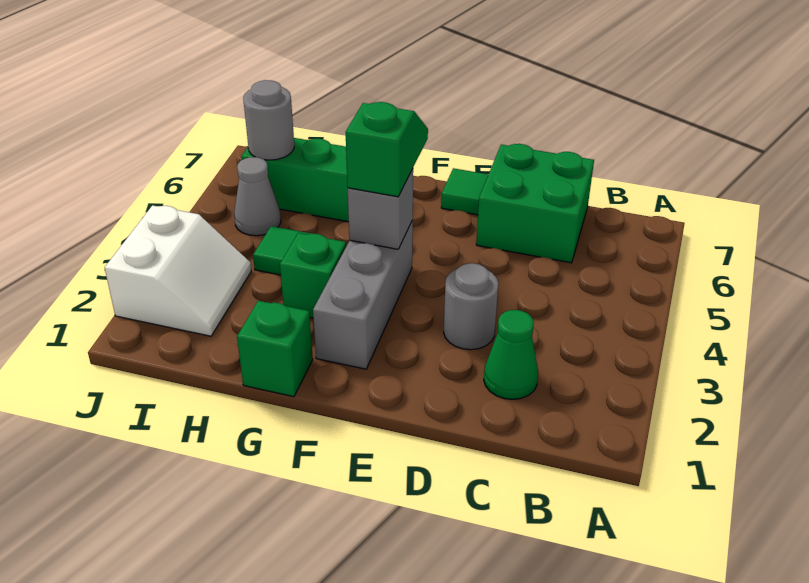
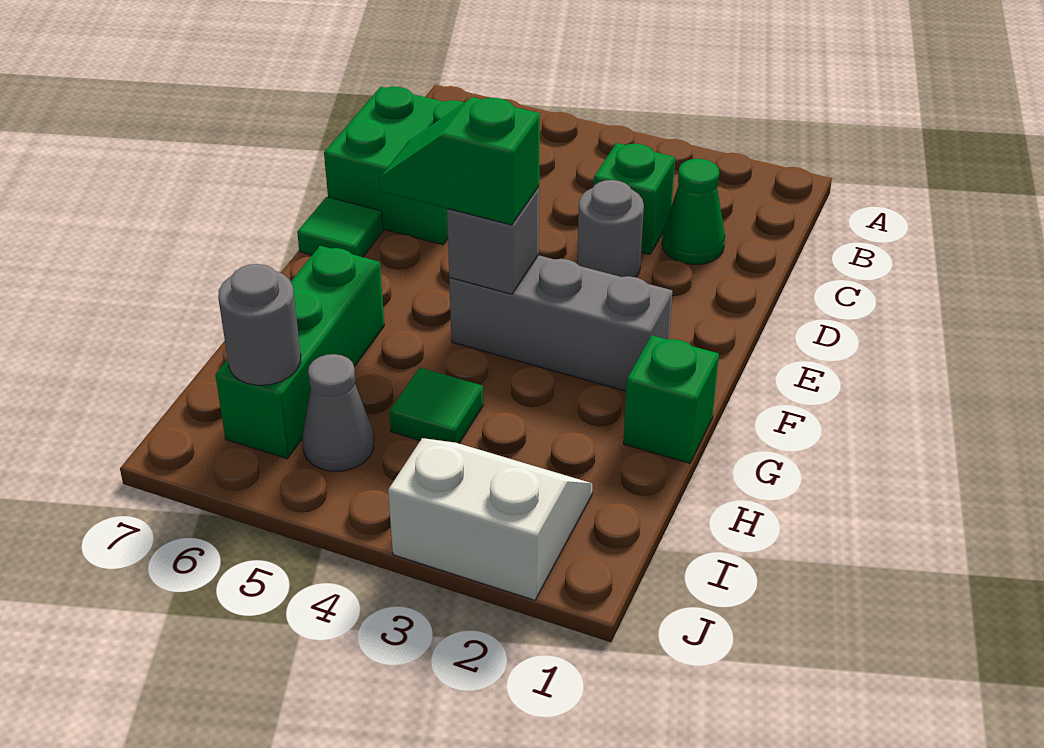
green 1x1 brick [280,233,346,318] -> green 1x1 brick moved to [594,143,675,255]

